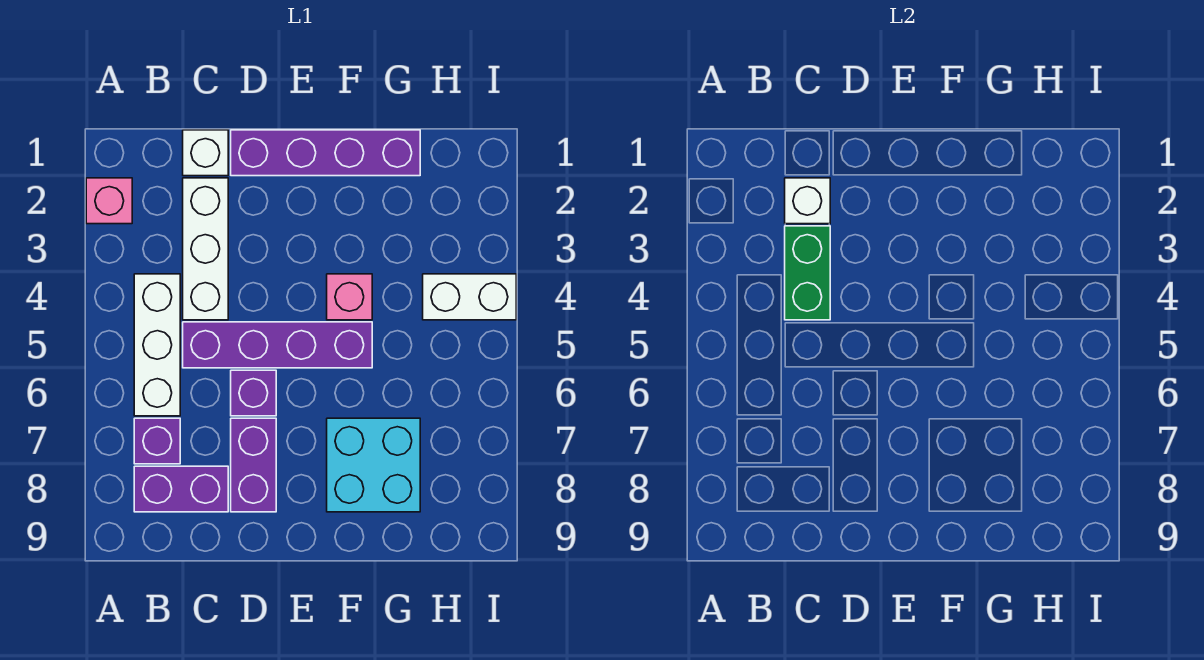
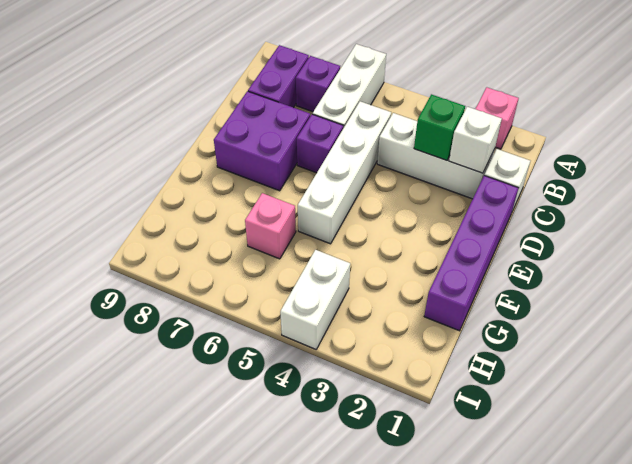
white 1x3 brick [134,274,180,416] -> white 1x3 brick turned to [313,44,386,128]
green 1x2 brick [785,226,830,320] -> green 1x1 brick [414,94,465,160]
purple 1x4 brick [183,322,372,368] -> white 1x4 brick [298,101,391,244]
purple 1x2 brick [231,418,276,512] -> purple 2x2 brick [214,91,310,191]
pink 1x1 brick [327,274,372,320] -> pink 1x1 brick moved to [245,193,296,259]
cyan 2x2 brick [327,418,420,512] -> none

